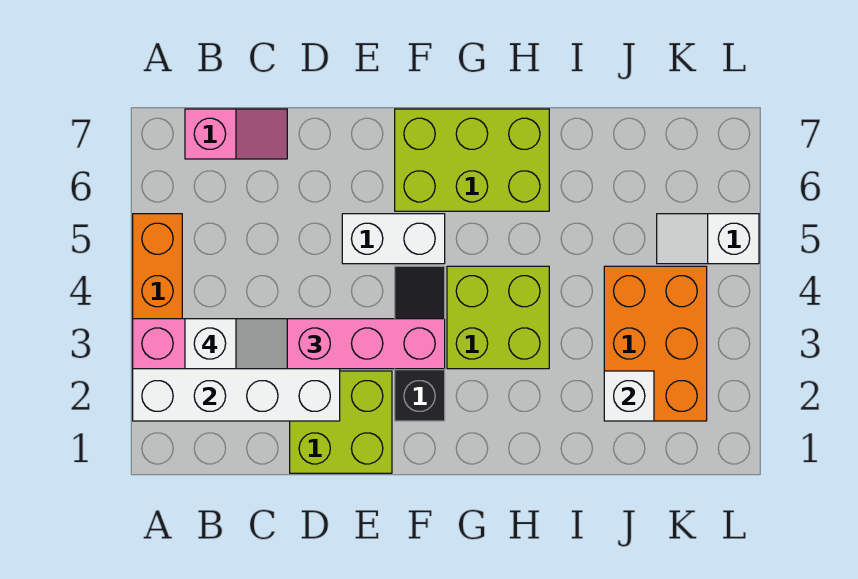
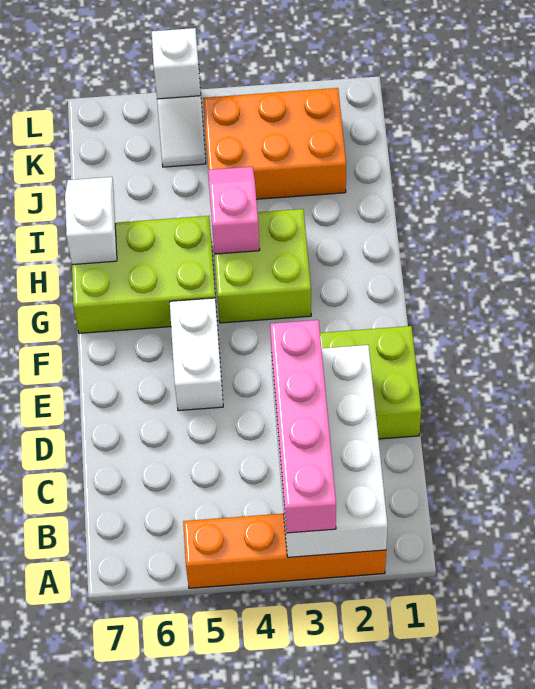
pink 1x6 brick [133,319,445,369] -> pink 1x4 brick [270,320,336,533]
white 1x2 slope [185,319,287,369] -> white 1x2 slope moved to [65,177,117,265]
pink 1x2 slope [185,109,287,159] -> pink 1x2 slope moved to [208,167,260,254]
black 1x3 slope [395,266,445,421] -> none
lime 2x3 brick [395,109,549,211] -> lime 2x3 brick turned to [72,216,216,333]
white 1x1 brick [604,371,654,421] -> white 1x1 brick moved to [152,28,201,99]

